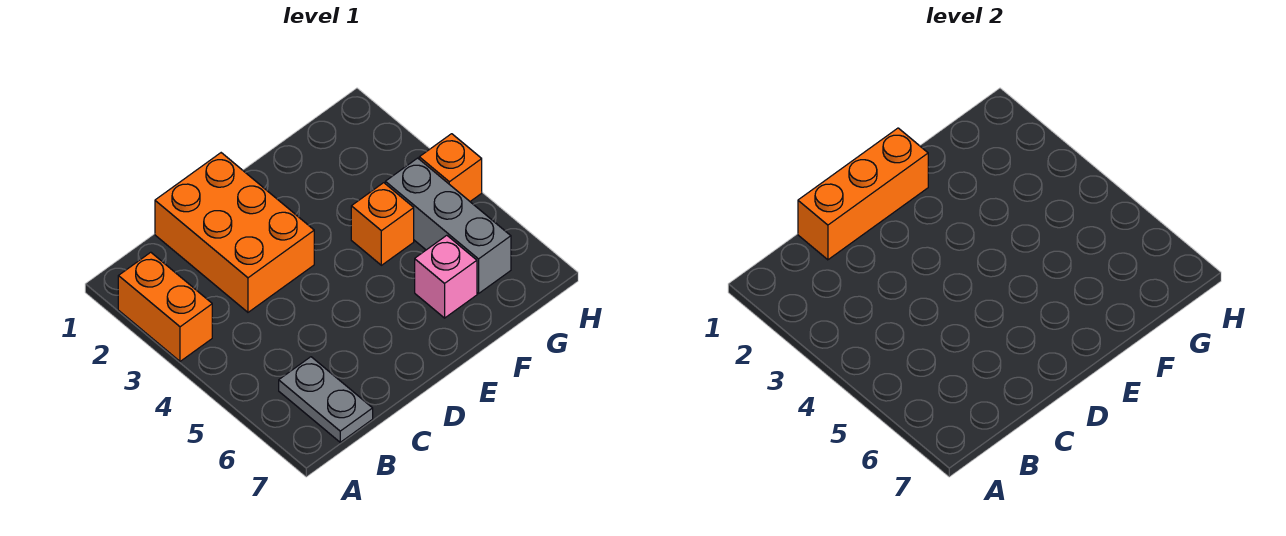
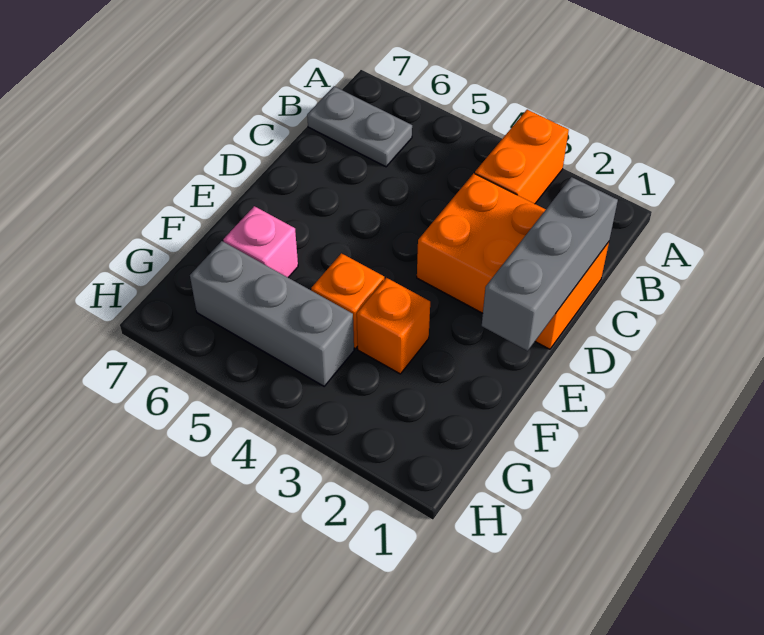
orange 1x2 brick [118,252,212,361] -> orange 1x2 brick turned to [475,110,569,204]
orange 1x3 brick [798,128,928,260] -> grey 1x3 brick [482,177,618,351]
orange 1x1 brick [419,134,482,201] -> orange 1x1 brick moved to [357,278,430,374]

